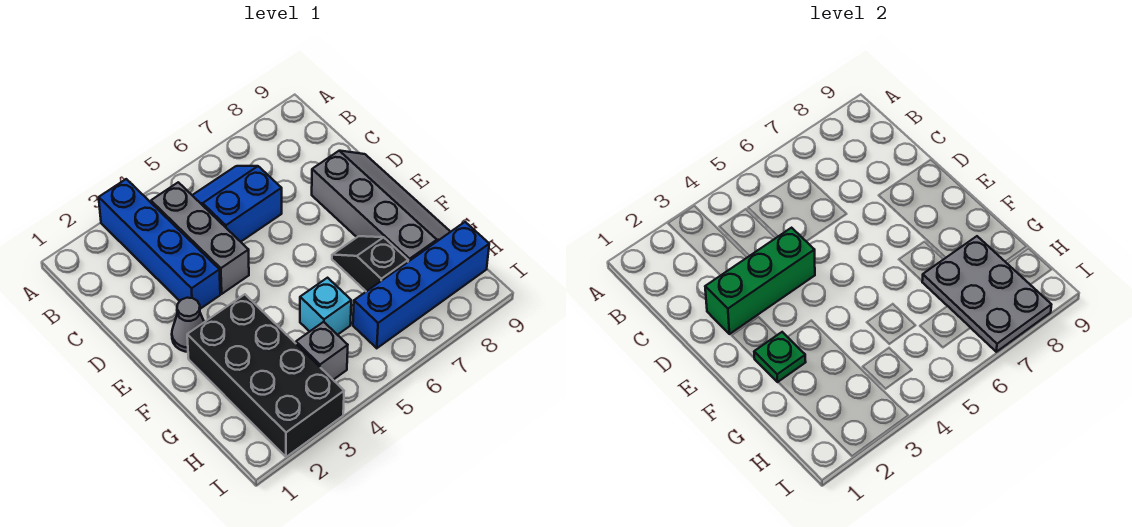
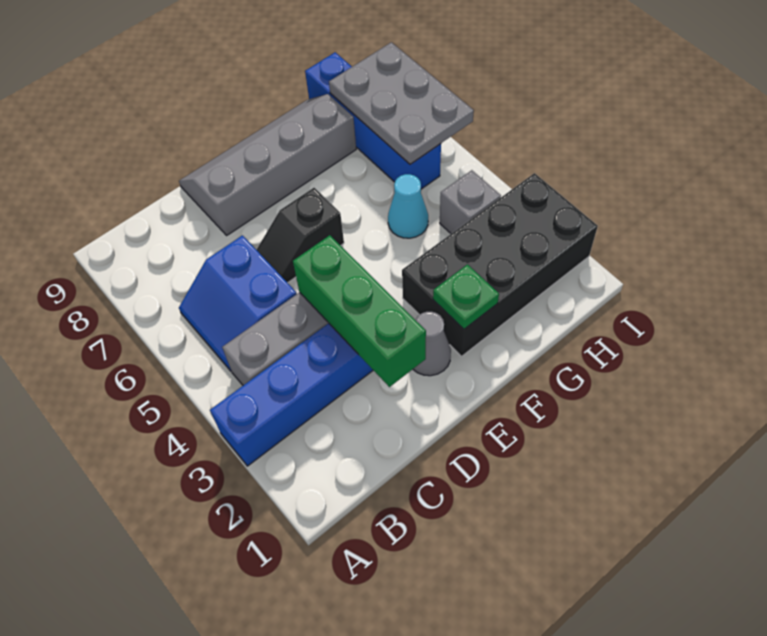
black 1x2 slope [332,236,408,291] -> black 1x2 slope moved to [257,188,344,283]
cyan 1x1 brick [300,278,351,335] -> cyan 1x1 cone [388,174,428,238]
grey 2x3 plate [922,236,1051,352] -> grey 2x3 plate turned to [329,42,474,164]

